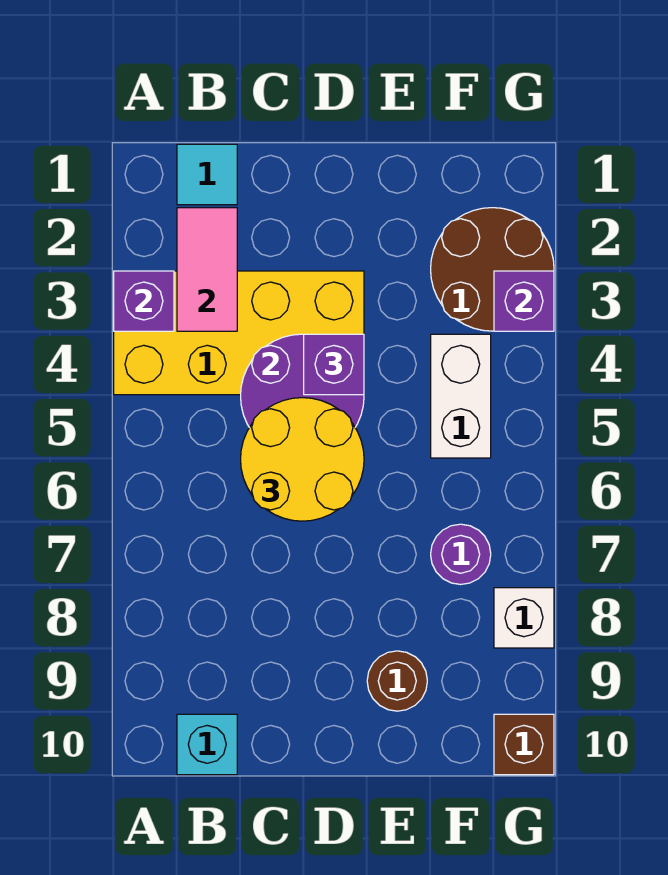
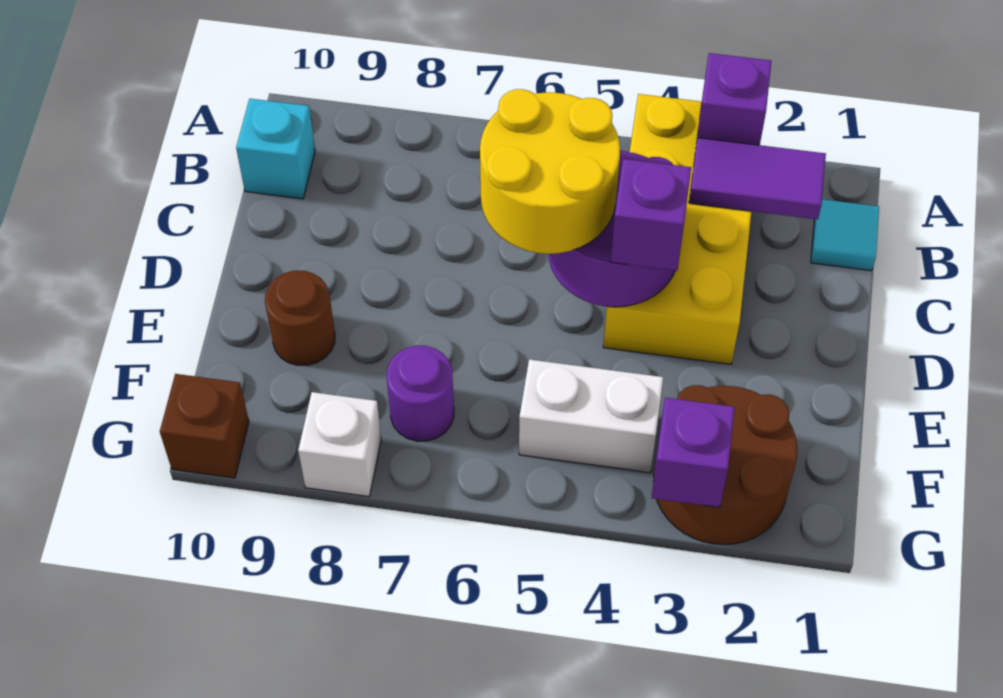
pink 1x2 tile [177,208,237,331] -> purple 1x2 tile [689,138,826,219]

